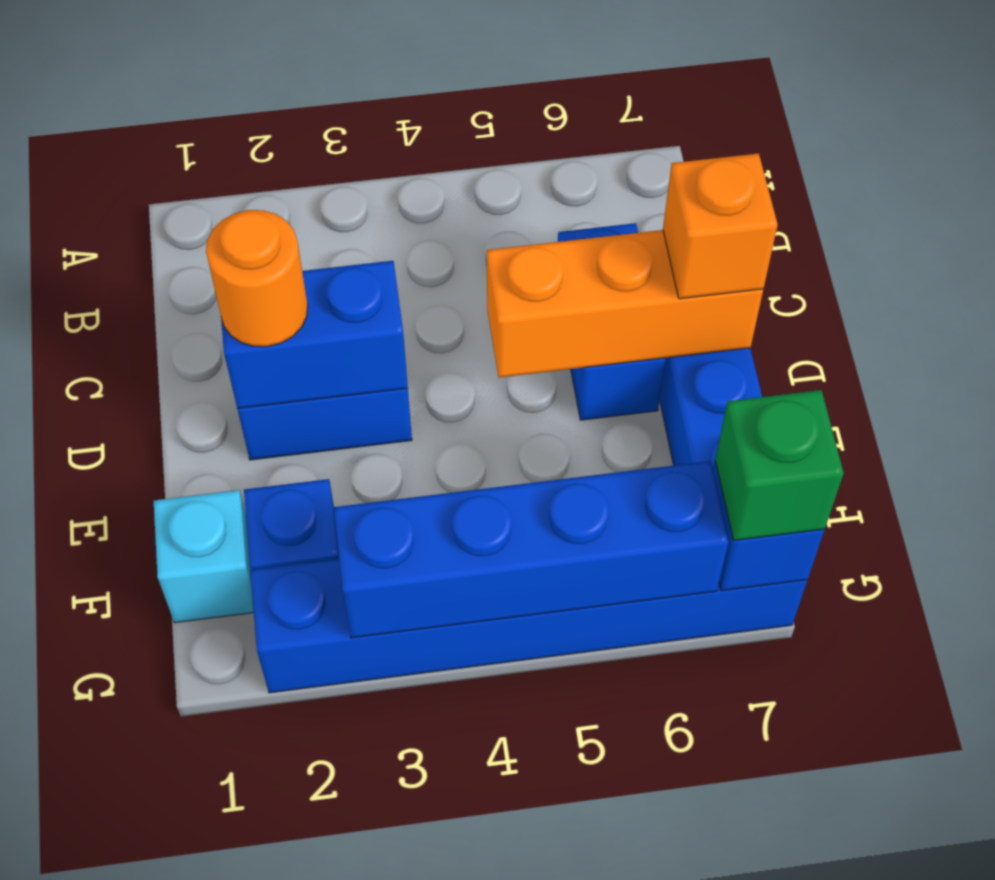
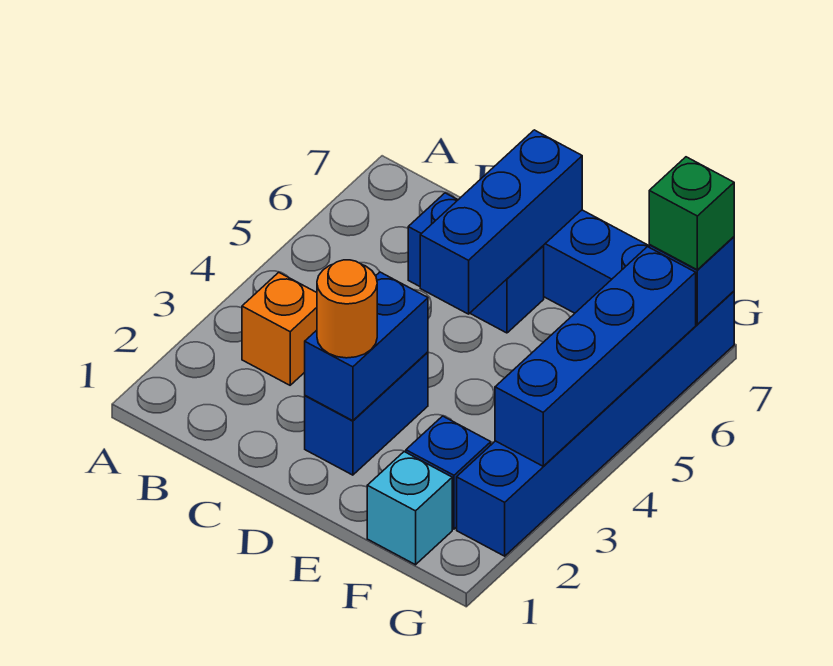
orange 1x3 brick [487,230,763,378] -> blue 1x3 brick [420,130,582,314]
orange 1x1 brick [663,153,778,299] -> orange 1x1 brick moved to [242,272,317,385]

